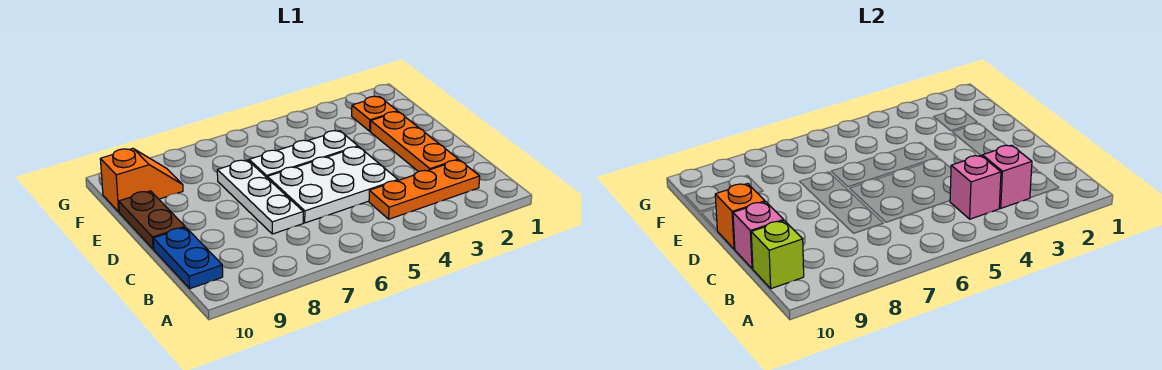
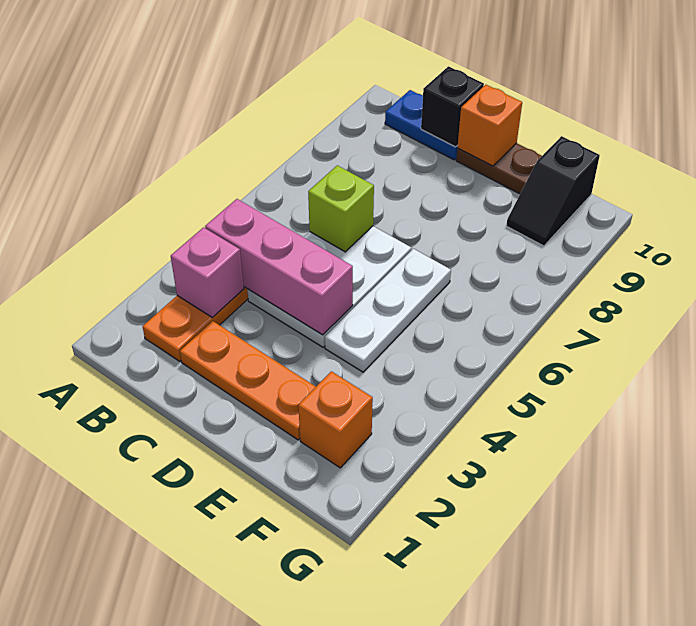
pink 1x1 brick [950,155,1001,219] -> pink 1x3 brick [205,199,353,335]
lime 1x1 brick [751,221,804,289] -> lime 1x1 brick moved to [308,165,374,252]
white 1x3 plate [217,160,303,234] -> none
pink 1x1 brick [733,202,784,269] -> black 1x1 brick [421,66,484,147]
orange 1x1 plate [352,96,398,131] -> orange 1x1 brick [298,371,373,468]
orange 1x2 slope [100,148,183,212] -> black 1x2 slope [506,136,600,246]

